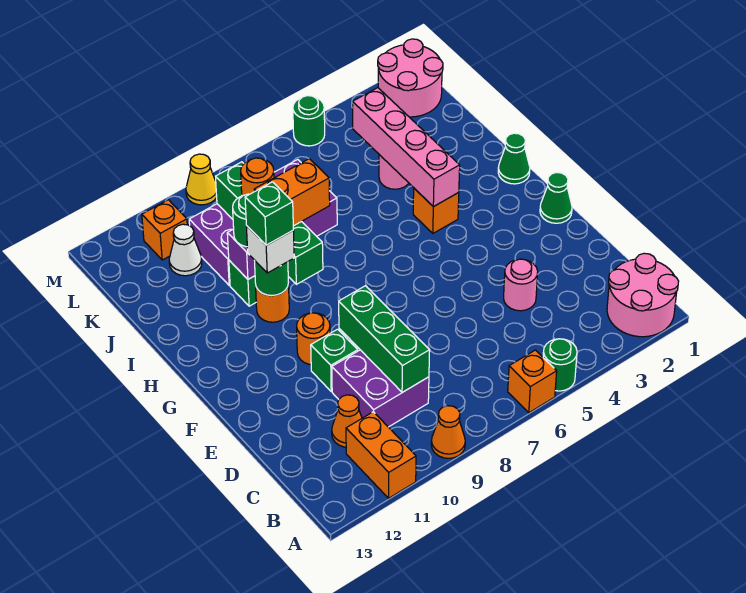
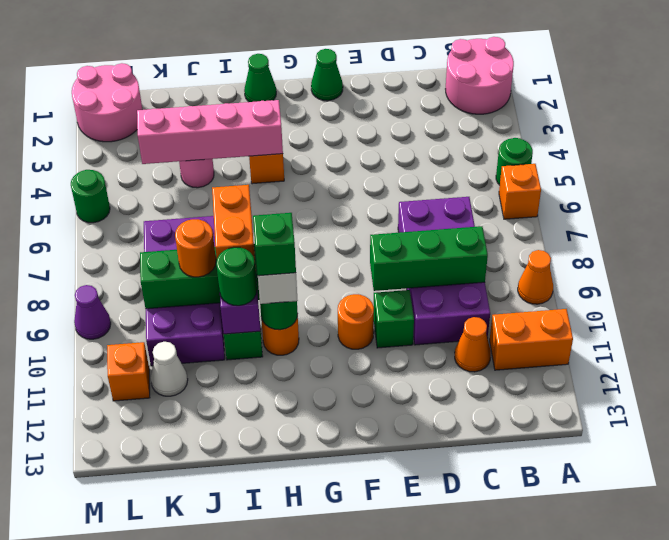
purple 2x2 brick [332,350,429,427] -> purple 2x4 brick [398,197,490,345]
pink 1x1 round brick [504,259,538,311] -> none
yellow 1x1 cone [186,154,217,205] -> purple 1x1 cone [74,285,111,339]

